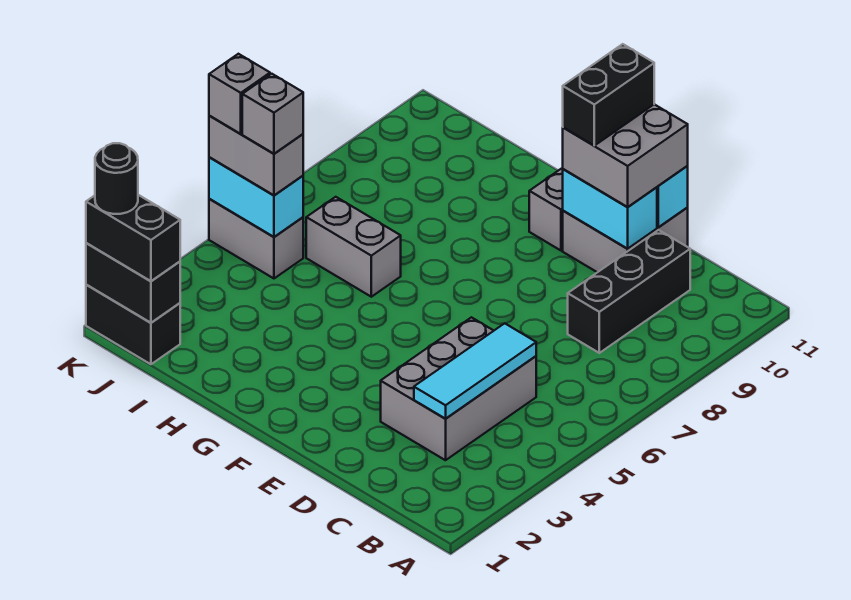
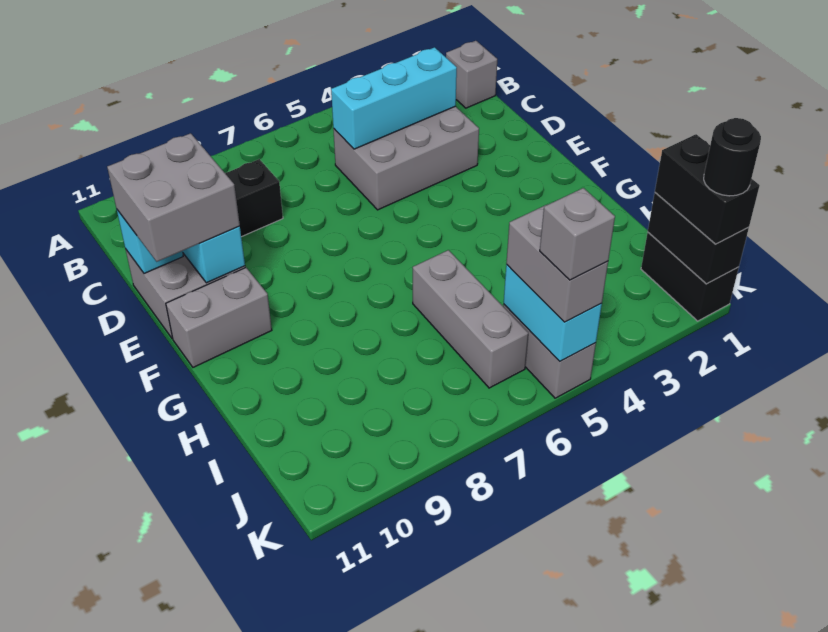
cyan 1x3 tile [414,323,536,419] -> cyan 1x3 brick [331,47,457,149]
black 1x2 brick [563,44,654,146] -> none
grey 1x2 brick [306,197,401,297] -> grey 1x3 brick [413,250,528,388]
grey 1x1 brick [242,74,303,154] -> grey 1x1 brick moved to [446,41,497,108]

